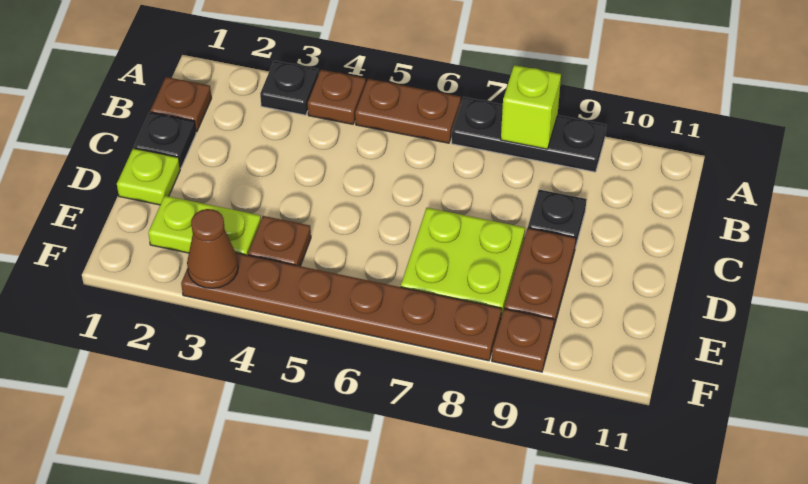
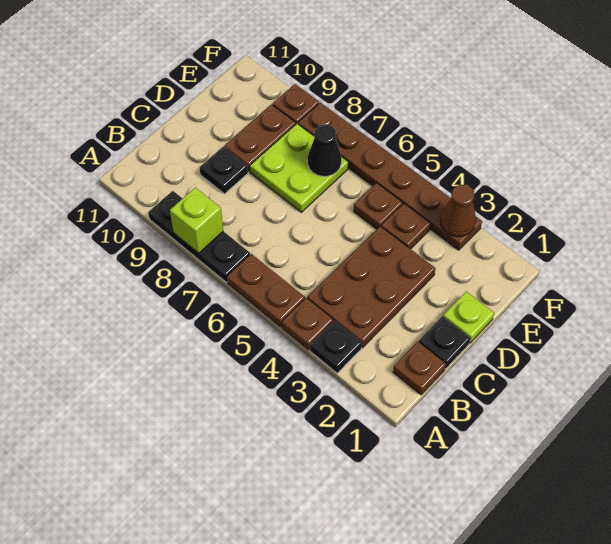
none -> brown 2x3 plate [307,226,436,348]
lime 1x2 plate [148,196,261,255] -> none
none -> brown 1x1 plate [354,183,403,229]
none -> black 1x1 cone [307,124,341,176]

